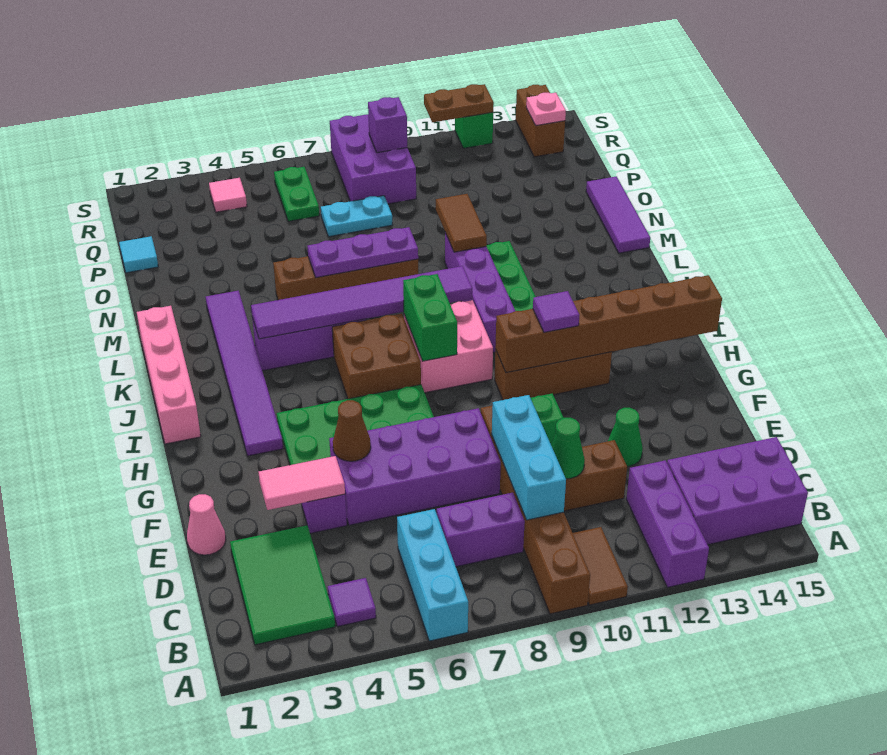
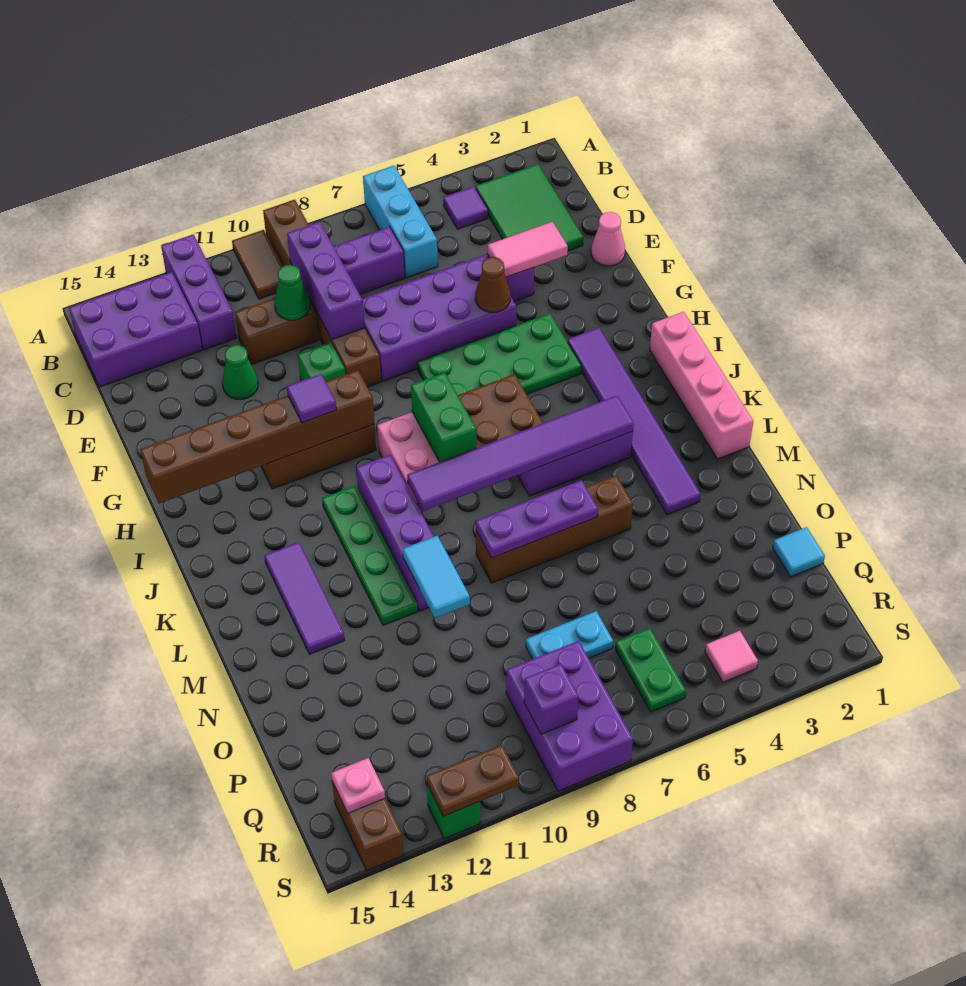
cyan 1x3 brick [492,395,566,520] -> purple 1x3 brick [287,222,365,340]
brown 1x2 tile [436,194,487,252] -> cyan 1x2 tile [403,536,470,618]
purple 1x3 tile [586,176,650,253] -> purple 1x3 tile moved to [264,542,345,654]

